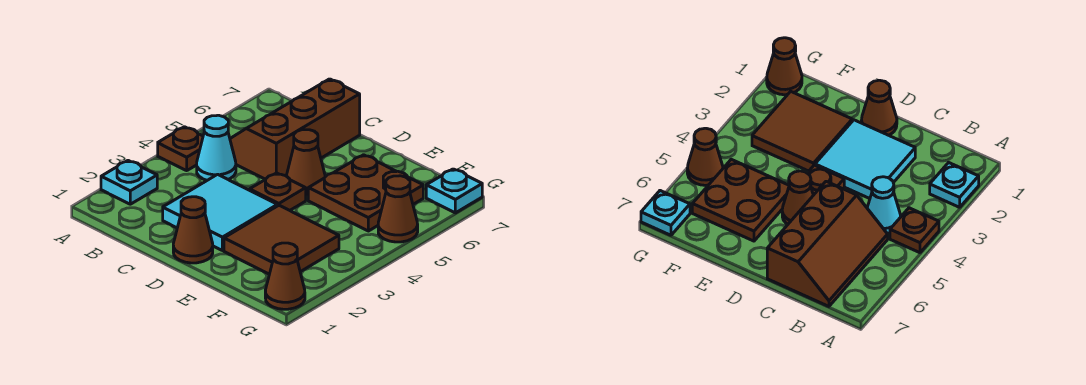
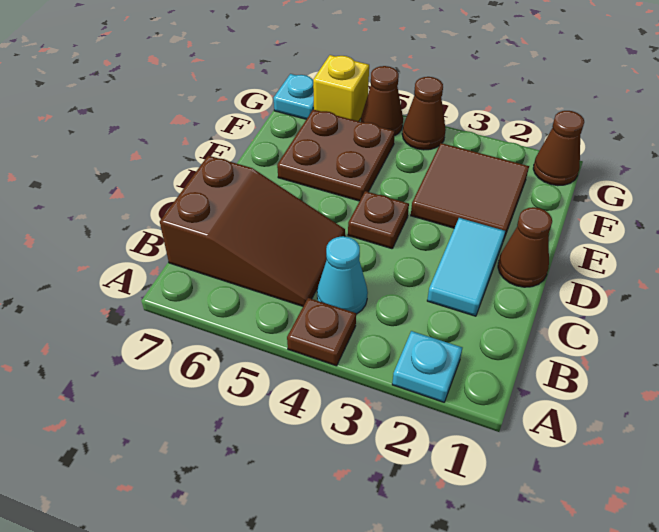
brown 2x3 slope [230,79,360,179] -> brown 2x3 slope turned to [160,156,345,306]
cyan 2x2 tile [163,174,277,251] -> cyan 1x2 tile [427,218,505,316]
brown 1x1 cone [286,130,325,196] -> brown 1x1 cone moved to [402,77,446,150]
none -> yellow 1x1 brick [313,55,369,121]

